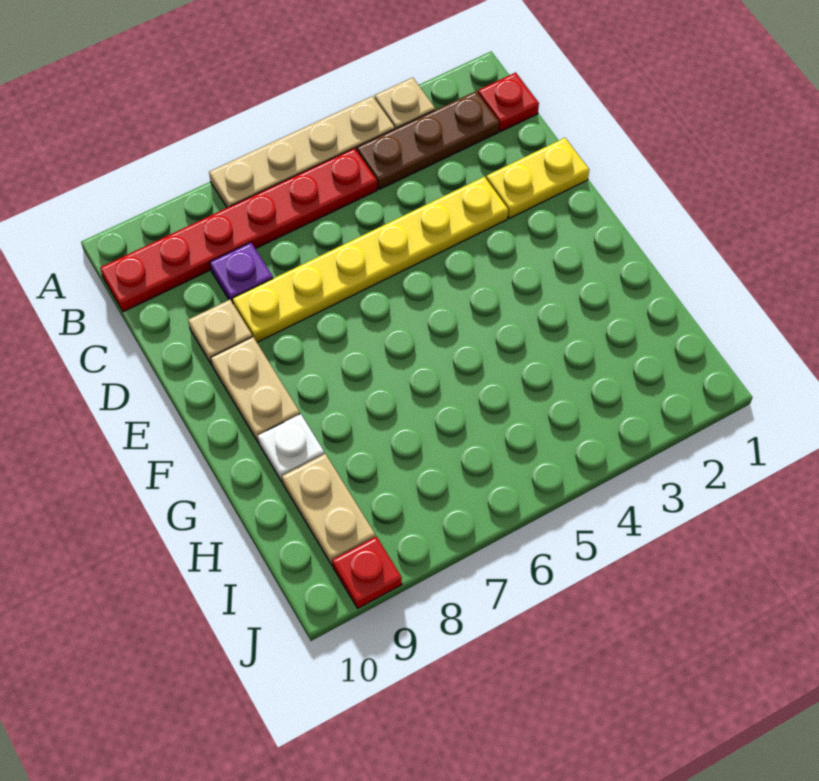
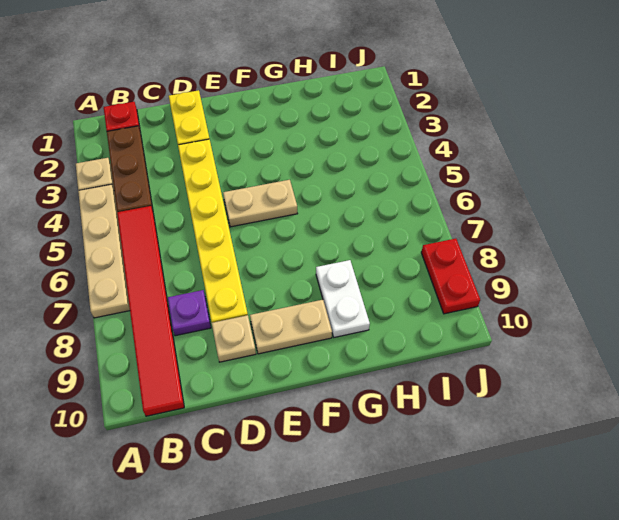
red 1x6 plate [100,148,377,312] -> red 1x6 tile [117,206,184,416]
white 1x1 plate [258,414,324,482] -> white 1x2 plate [316,260,370,337]
tan 1x2 plate [282,454,375,565] -> tan 1x2 plate moved to [223,180,298,227]
red 1x1 plate [332,537,402,608] -> red 1x2 plate [421,239,480,314]

